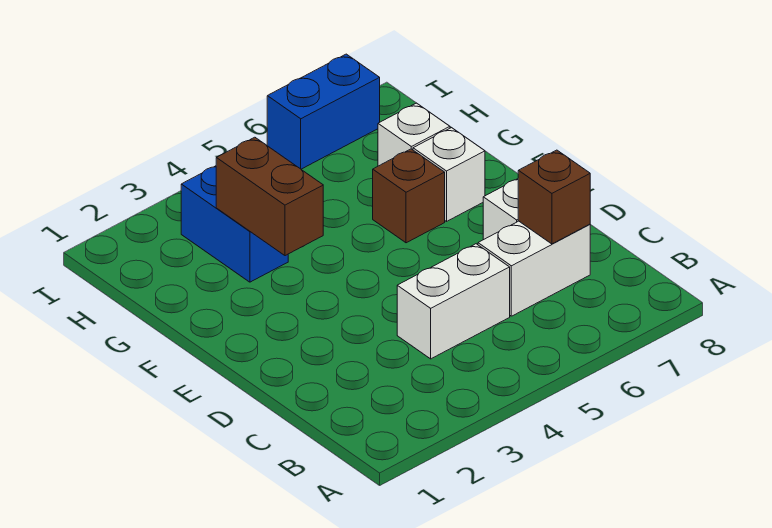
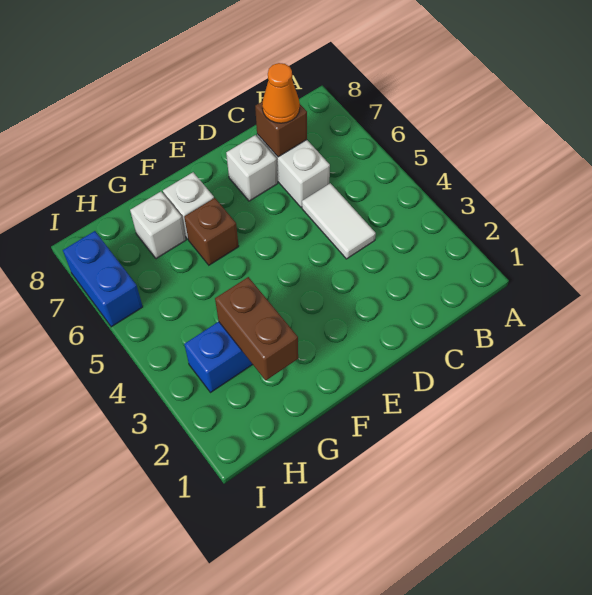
white 1x2 brick [397,244,510,359] -> white 1x2 tile [302,183,376,259]
none -> orange 1x1 cone [262,63,300,123]
brown 1x2 brick [216,137,323,256] -> brown 1x2 brick turned to [215,277,298,380]

